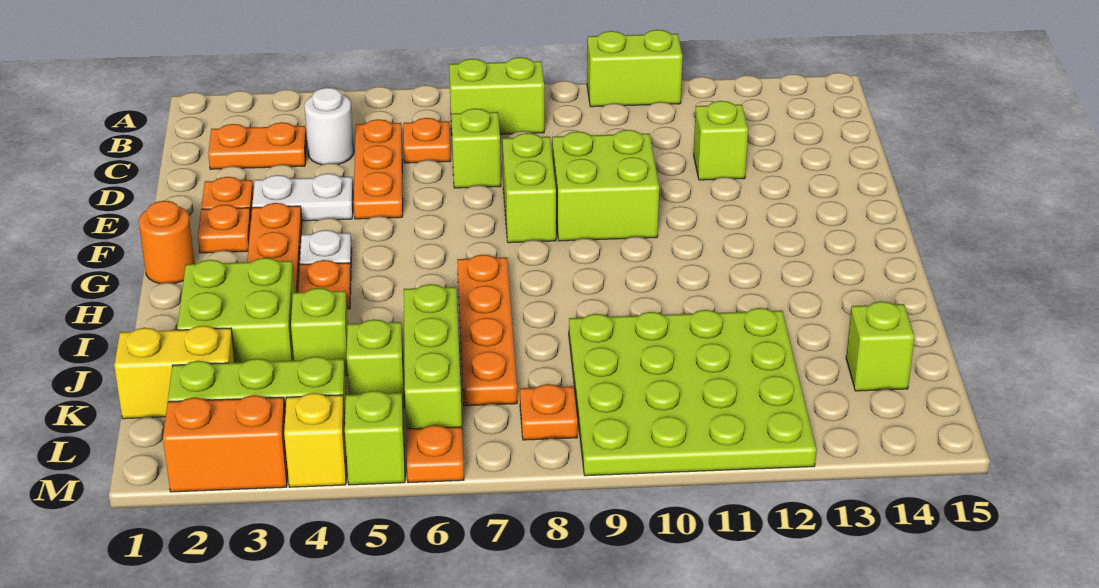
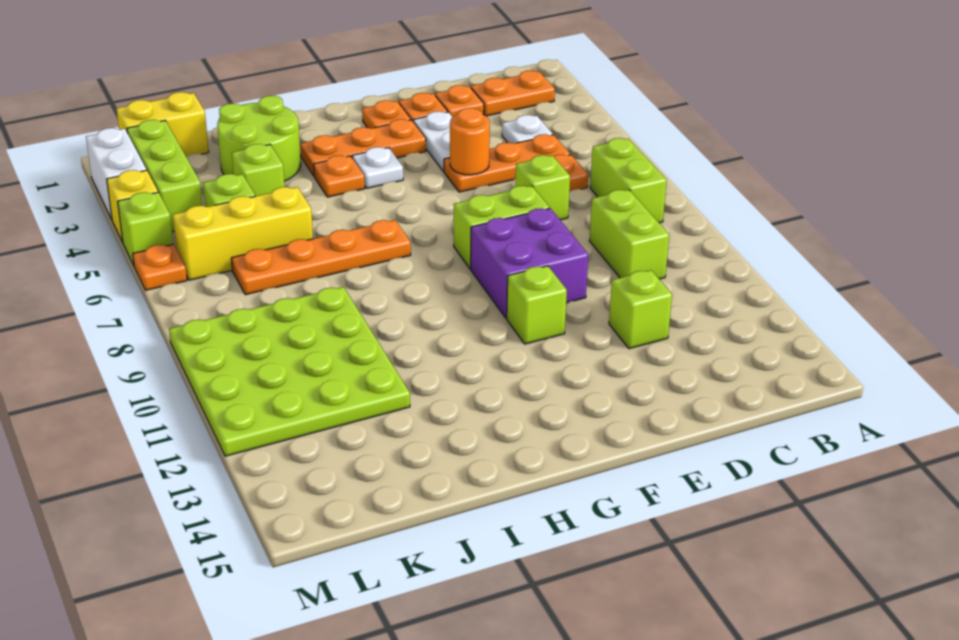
lime 1x2 brick [587,30,683,107] -> lime 1x2 brick moved to [589,190,669,279]
orange 1x2 plate [208,122,307,169] -> orange 1x2 plate turned to [471,70,555,116]
white 1x1 round brick [304,88,354,165] -> white 1x1 plate [502,115,553,143]
lime 2x2 brick [552,130,659,241] -> purple 2x2 brick [471,208,588,318]
orange 1x1 round brick [139,201,195,284] -> orange 1x1 round brick moved to [450,108,490,175]
lime 2x2 brick [177,258,295,363] -> lime 2x2 round brick [217,96,301,181]
lime 1x3 brick [404,284,462,429] -> yellow 1x3 brick [173,187,313,280]
yellow 1x2 brick [114,326,235,419] -> yellow 1x2 brick turned to [117,92,209,156]
lime 1x1 brick [846,301,914,391] -> lime 1x1 brick moved to [507,266,567,344]
orange 1x1 plate [520,384,578,440] -> orange 1x1 plate moved to [435,85,484,117]
orange 1x2 brick [163,395,288,492] -> white 1x2 brick [86,128,146,219]

